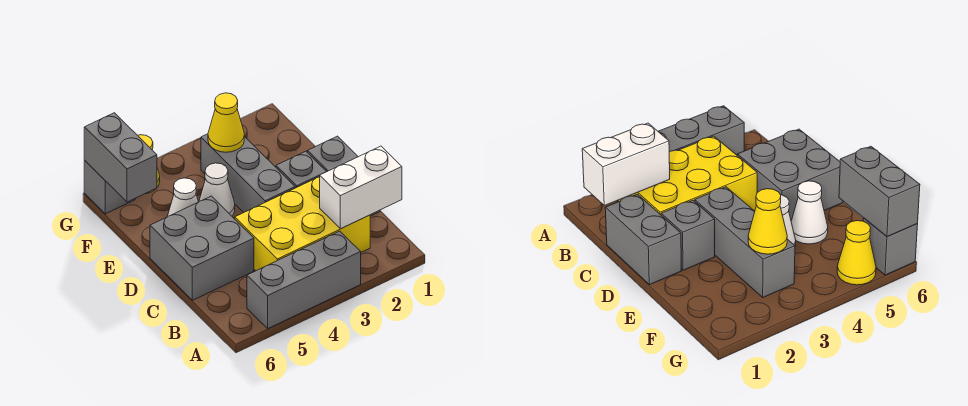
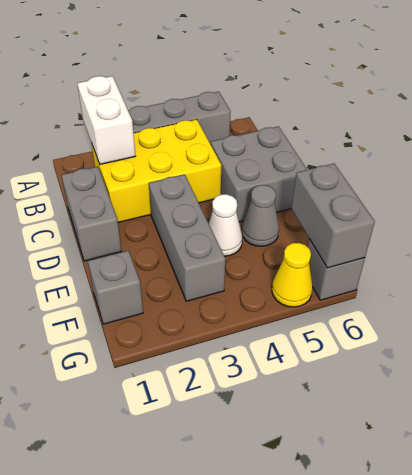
white 1x2 brick [320,146,402,229] -> white 1x2 brick turned to [77,76,136,164]
grey 1x1 brick [276,151,327,188] -> grey 1x1 brick moved to [88,251,143,324]
white 1x1 cone [167,178,198,217] -> grey 1x1 cone [242,185,279,246]
yellow 1x1 cone [208,93,244,152] -> none

